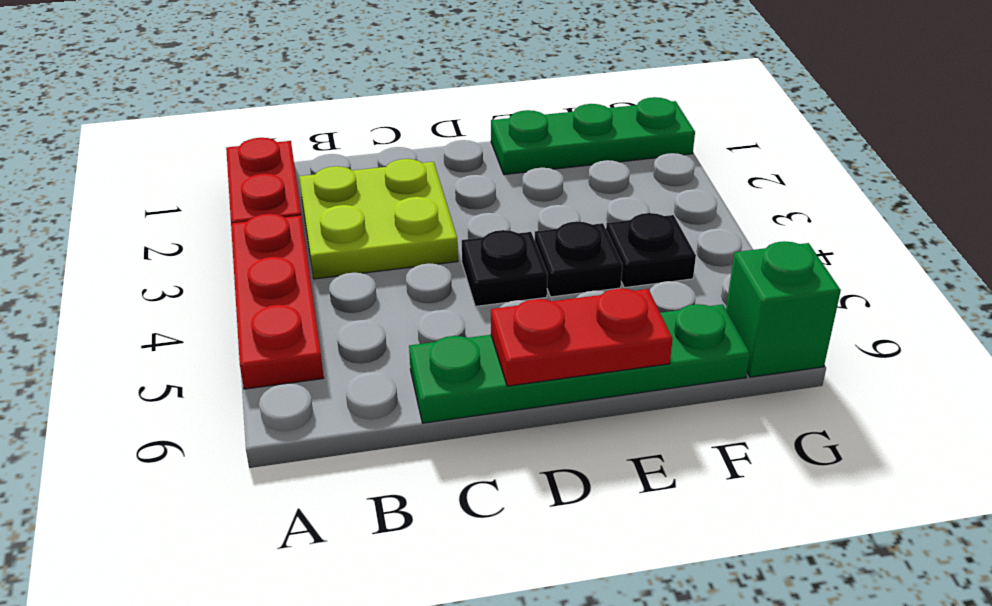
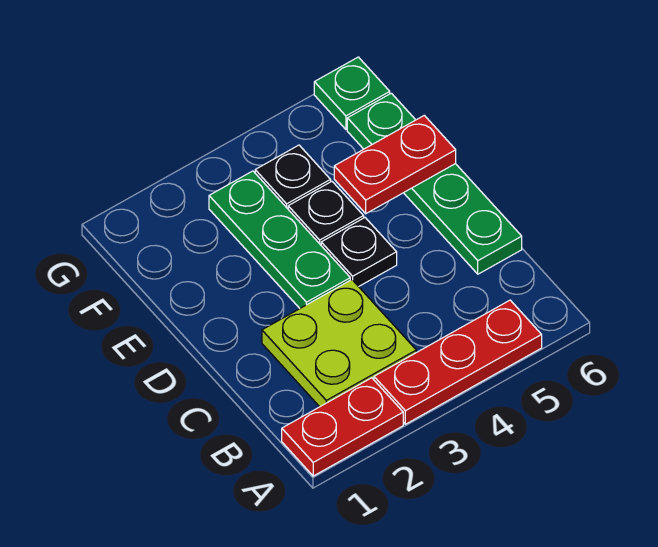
red 1x2 plate [491,288,673,386] -> red 1x2 plate turned to [334,115,456,214]
green 1x3 plate [491,97,695,175] -> green 1x3 plate moved to [209,171,350,308]
green 1x1 brick [726,241,841,377] -> green 1x1 plate [314,57,390,129]

